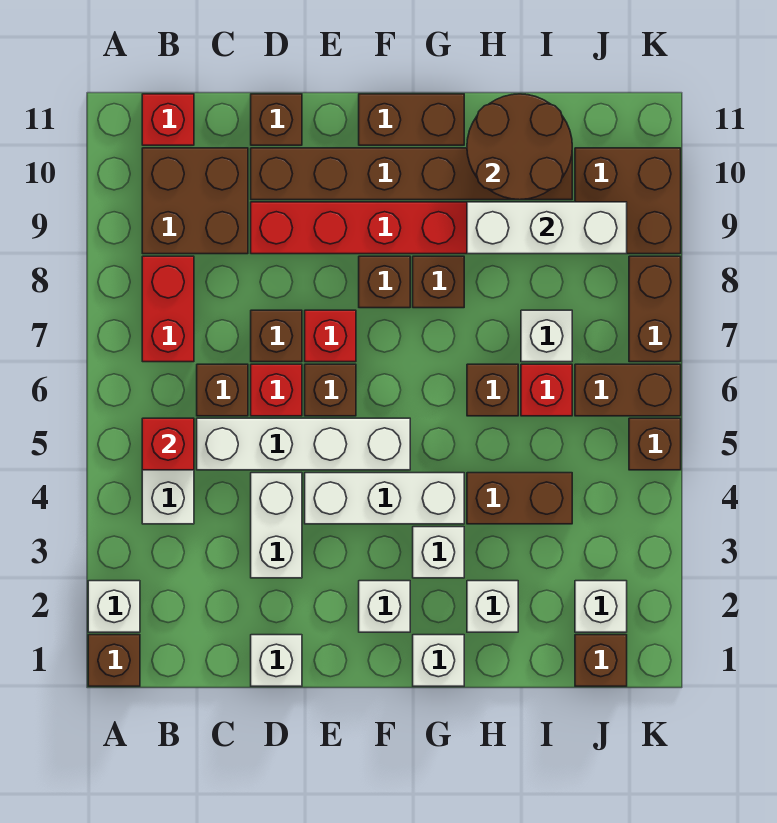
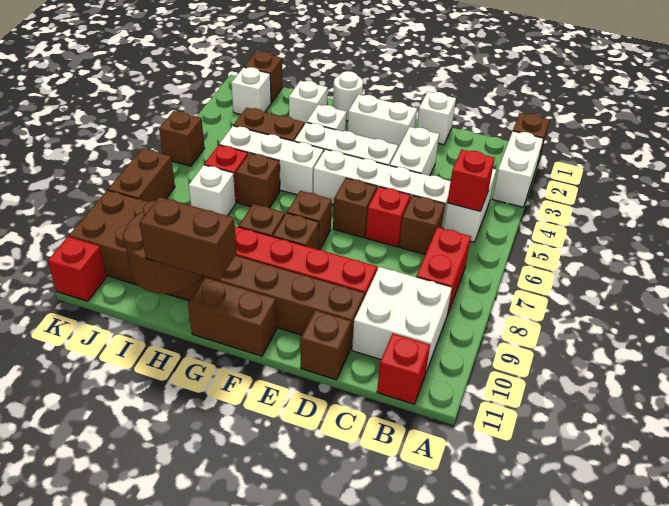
white 1x1 brick [88,581,140,632] -> white 1x2 brick [492,131,543,207]
brown 2x2 brick [142,148,248,254] -> white 2x2 brick [352,267,452,372]
brown 1x1 brick [251,310,302,362] -> brown 1x1 brick moved to [287,191,332,250]
red 1x1 brick [305,310,356,362] -> red 1x1 brick moved to [48,237,106,301]
white 1x1 brick [359,581,410,632] -> white 1x2 brick [347,94,417,148]
white 1x1 brick [413,635,464,686] -> white 1x1 round brick [333,71,363,121]
white 1x3 brick [467,202,627,254] -> white 1x3 brick moved to [219,126,324,195]
brown 1x2 brick [575,364,681,416] -> brown 1x2 brick moved to [140,197,237,280]

